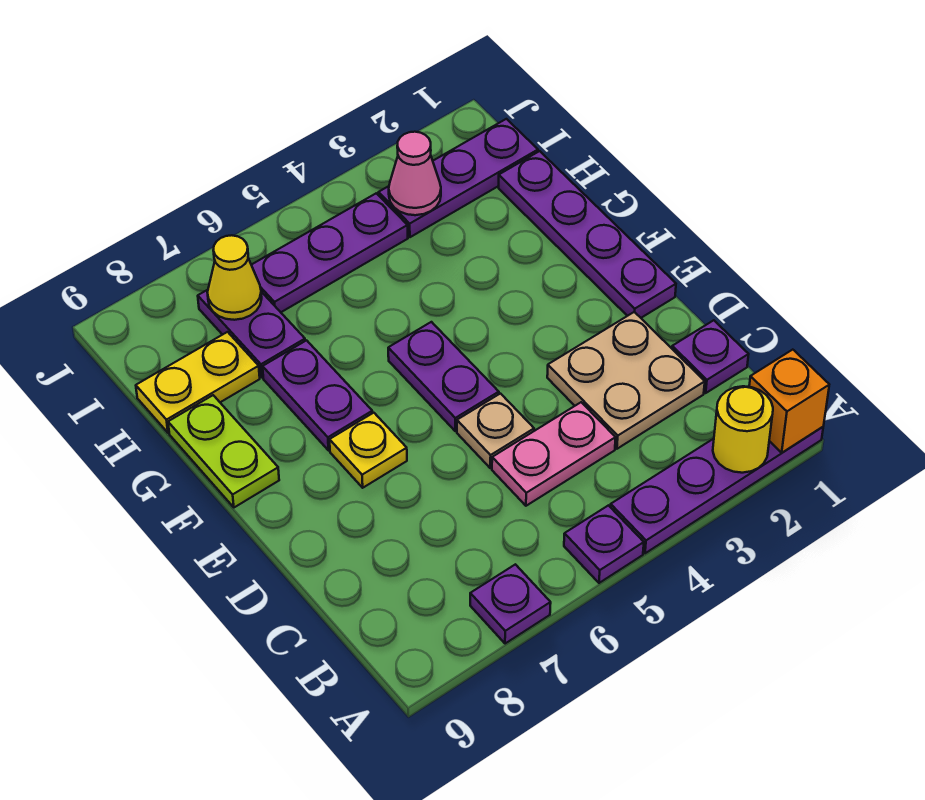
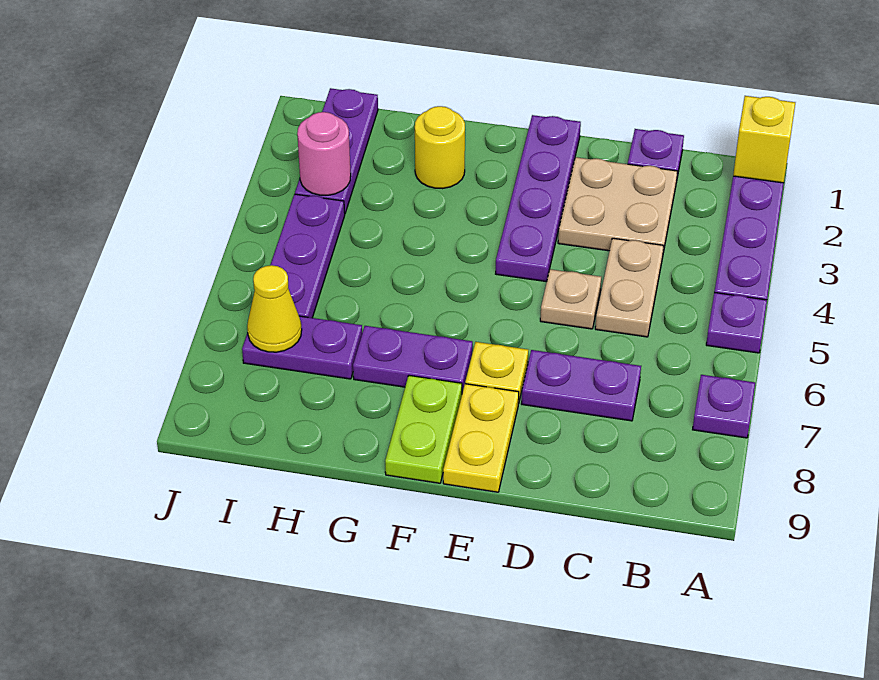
orange 1x1 brick [749,350,829,453] -> yellow 1x1 brick [733,96,795,183]
yellow 1x1 round brick [713,386,773,473] -> yellow 1x1 round brick moved to [415,106,465,189]
pink 1x2 plate [492,402,616,506] -> tan 1x2 plate [595,238,664,337]
purple 1x4 plate [499,151,676,318] -> purple 1x4 plate turned to [496,115,581,282]
purple 1x2 plate [388,322,499,431] -> purple 1x2 plate moved to [521,350,641,421]
lime 1x2 plate [168,395,279,507] -> lime 1x2 plate turned to [385,375,462,483]
yellow 1x2 plate [136,332,260,433] -> yellow 1x2 plate moved to [443,384,519,492]
pink 1x1 cone [389,132,441,215] -> pink 1x1 round brick [297,112,351,195]

